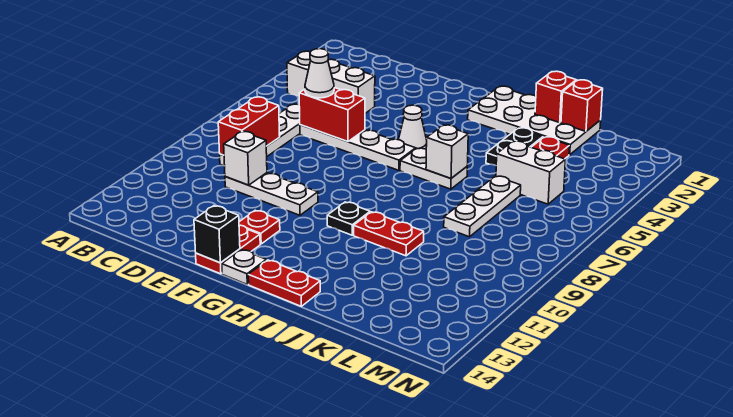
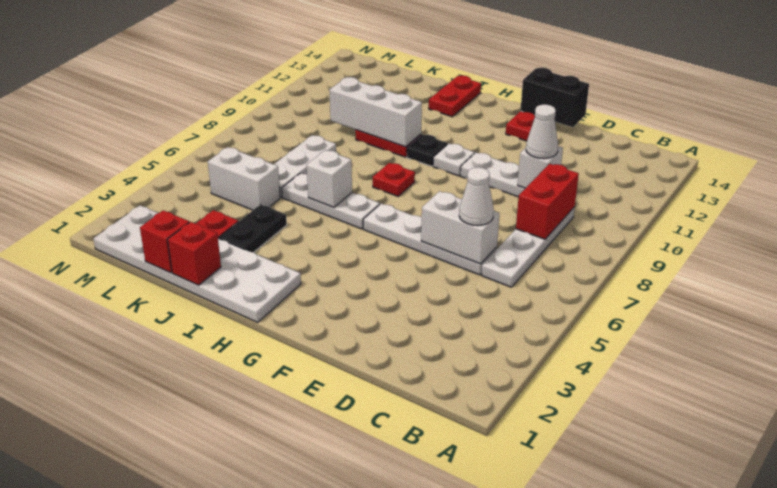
white 1x3 brick [287,51,375,113] -> white 1x3 brick moved to [329,77,422,147]
red 1x2 brick [299,88,365,142] -> white 1x2 brick [421,191,499,264]
red 1x1 plate [239,210,280,244] -> red 1x1 plate moved to [373,163,415,196]
black 1x1 brick [194,206,240,263] -> black 1x2 brick [520,68,589,127]
white 1x1 cone [398,105,427,149] -> white 1x1 cone moved to [526,104,558,159]
white 1x1 plate [222,250,266,284] -> white 1x1 plate moved to [433,144,475,176]
white 2x4 plate [468,86,601,155] -> white 2x6 plate [94,206,301,322]
white 1x2 plate [400,148,467,189] -> white 1x3 plate [282,173,380,229]
red 1x2 plate [248,260,320,306] -> red 1x2 plate turned to [429,76,481,117]

